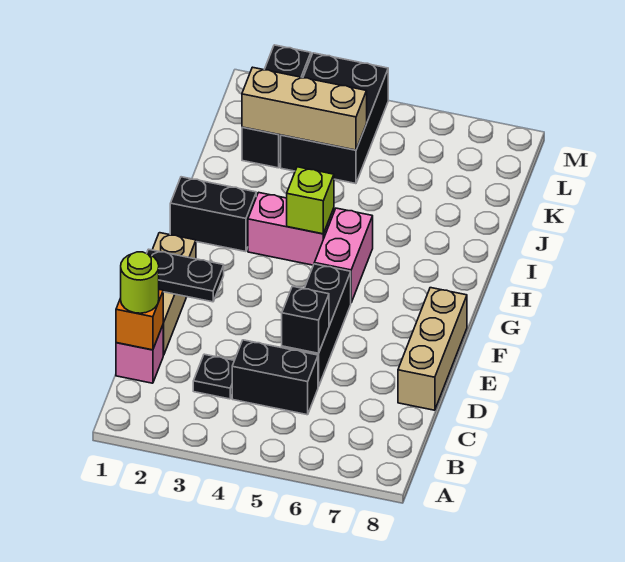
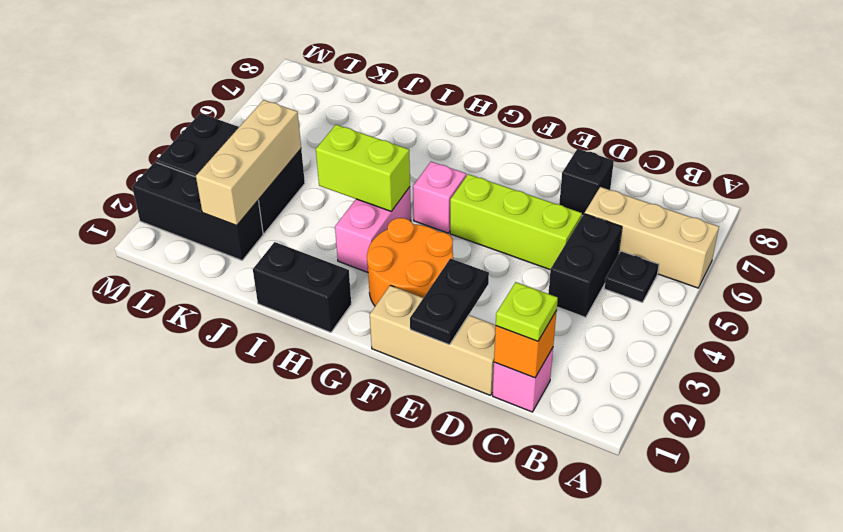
lime 1x1 round brick [121,252,159,313] -> lime 1x1 plate [496,282,558,341]
black 1x1 plate [193,354,234,399] -> black 1x1 plate moved to [604,251,659,303]
black 1x3 brick [282,264,351,387] -> lime 1x3 brick [450,174,582,269]
black 1x1 brick [282,286,329,353] -> black 1x1 brick moved to [559,149,614,216]
tan 1x3 brick [398,288,467,410] -> tan 1x3 brick moved to [585,187,719,288]
none -> orange 2x2 round brick [367,218,453,306]
pink 1x2 brick [314,208,373,302] -> pink 1x1 brick [413,162,466,233]
black 1x2 brick [170,177,256,252] -> black 1x2 brick turned to [253,242,351,332]
lime 1x1 brick [287,167,334,234] -> lime 1x2 brick [316,125,410,211]

